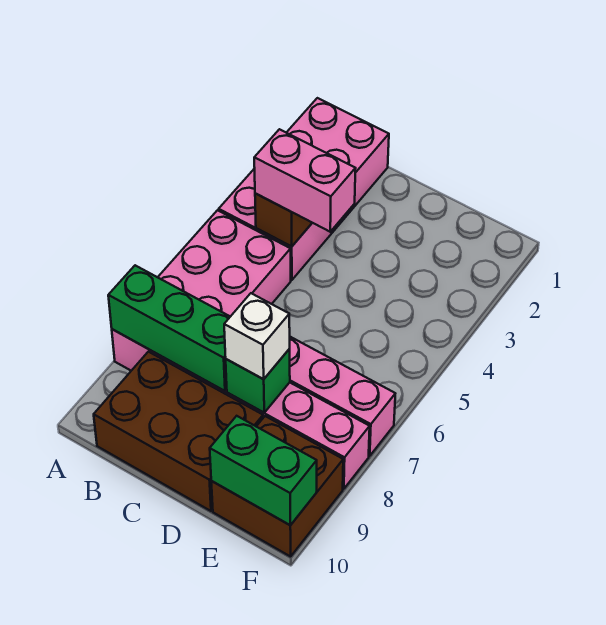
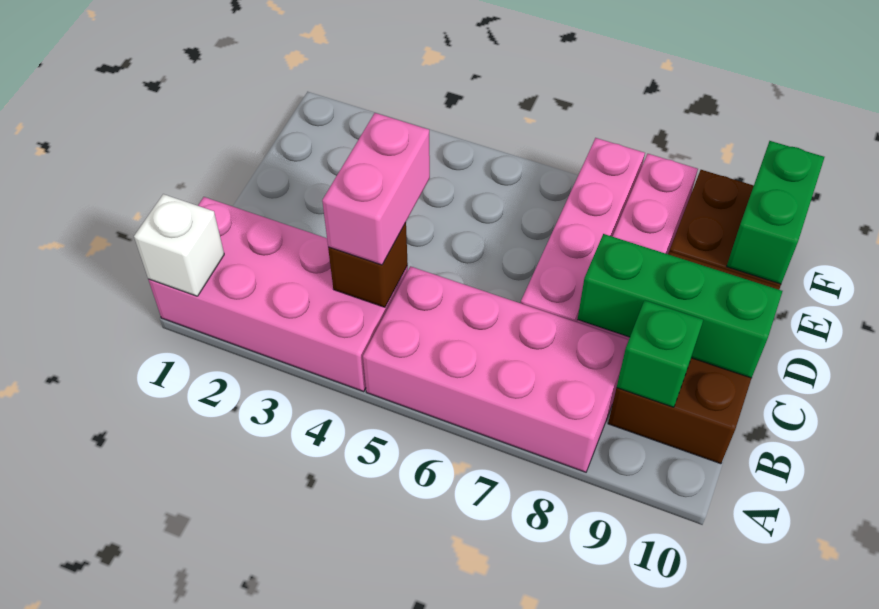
green 1x3 brick [108,265,230,391] -> green 1x3 brick turned to [578,234,782,378]
green 1x1 brick [226,349,290,413] -> green 1x1 brick moved to [617,300,703,407]
white 1x1 brick [224,293,290,379] -> white 1x1 brick moved to [134,194,224,296]

